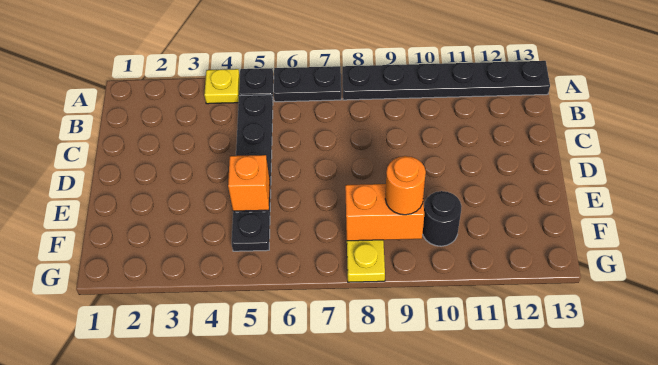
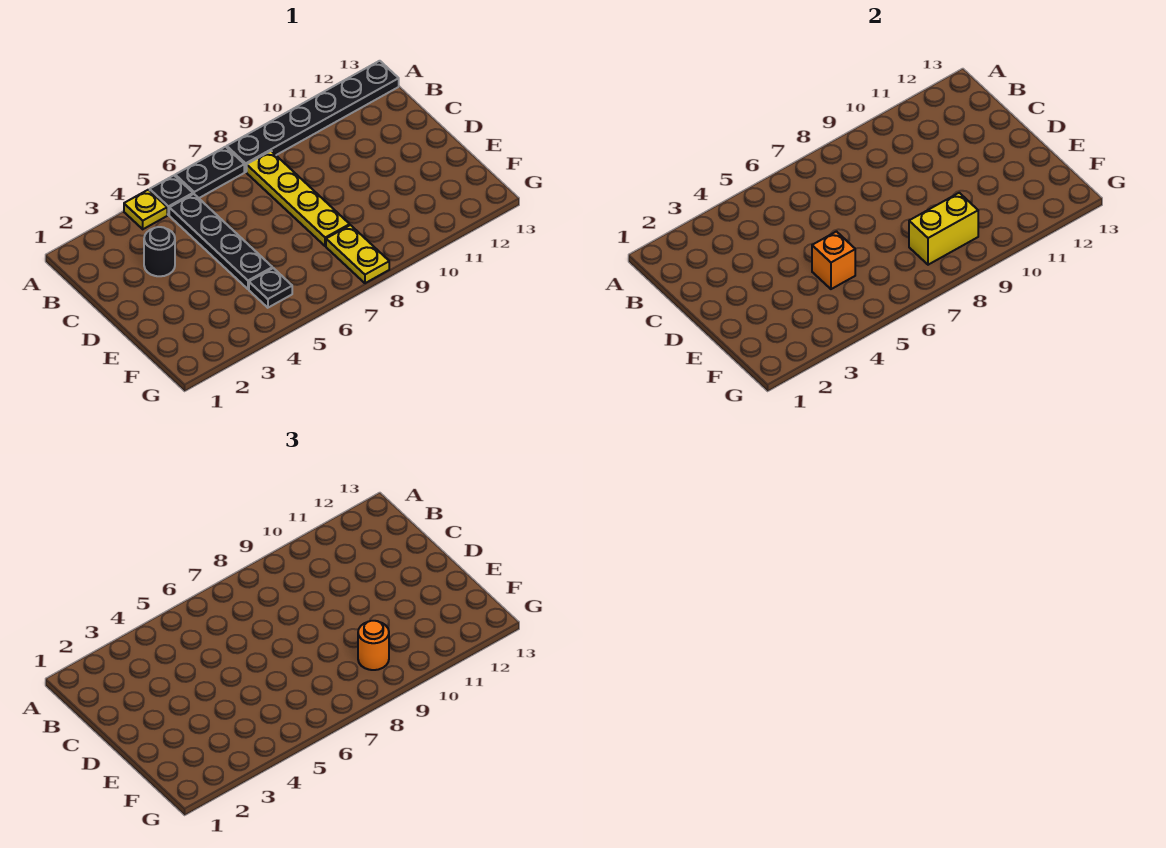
none -> yellow 1x4 plate [247,151,350,246]
orange 1x2 brick [345,184,424,241] -> yellow 1x2 brick [909,193,978,265]
black 1x1 round brick [423,191,462,246] -> black 1x1 round brick moved to [144,227,175,276]

